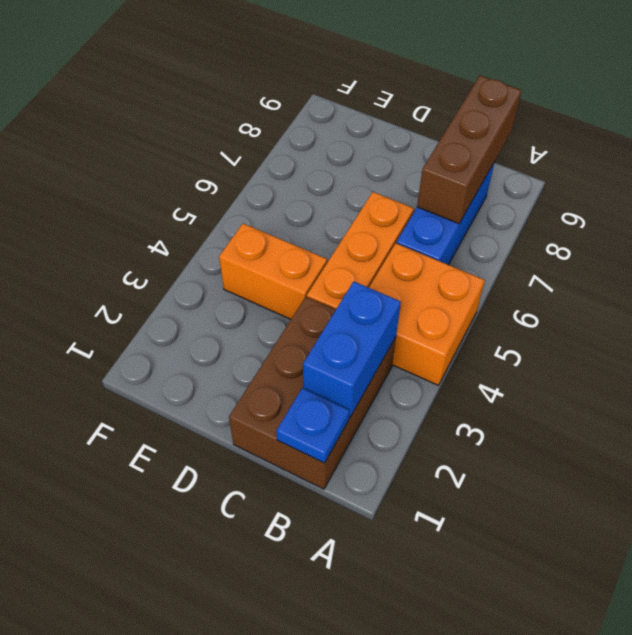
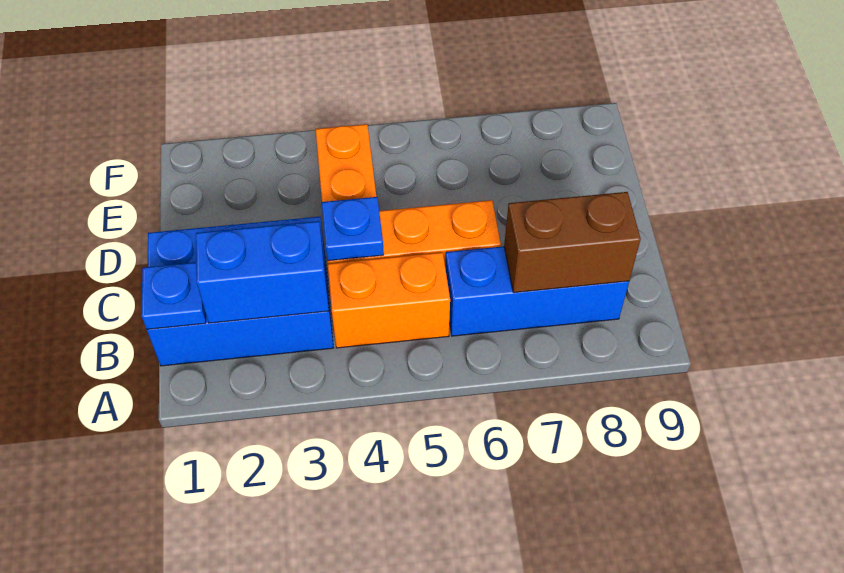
orange 2x2 brick [369,243,485,385] -> orange 1x2 brick [328,252,450,348]
brown 2x3 brick [229,297,396,489] -> blue 2x3 brick [147,217,333,366]
brown 1x3 brick [417,76,522,224] -> brown 1x2 brick [504,192,641,293]
none -> blue 1x1 plate [322,197,384,261]

